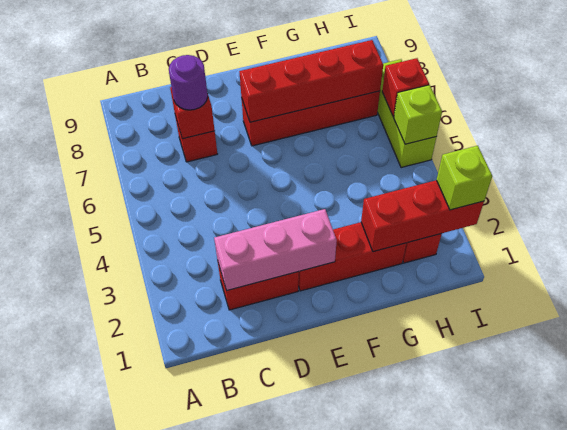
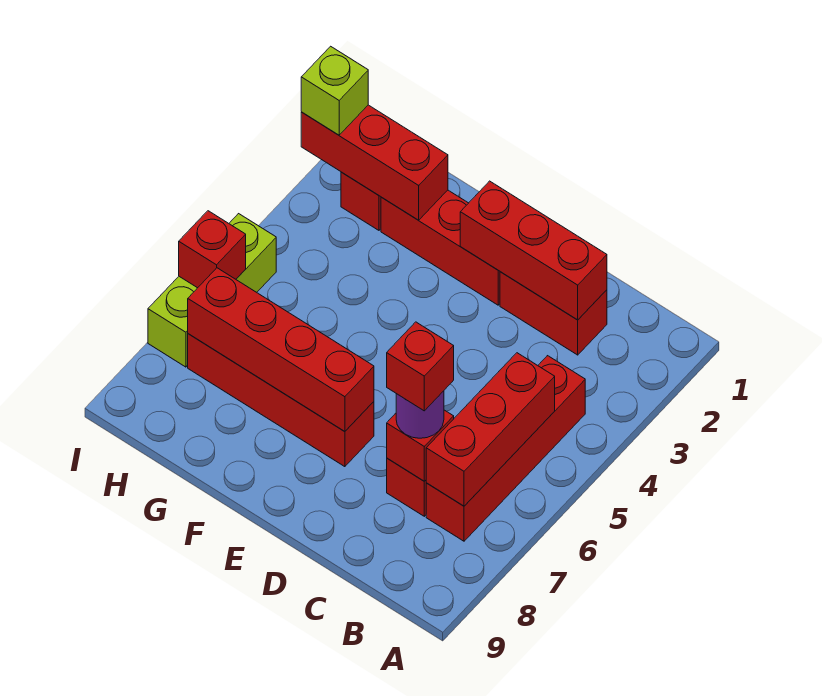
none -> red 1x4 brick [426,356,585,541]
none -> red 1x3 brick [426,353,555,506]
pink 1x3 brick [214,209,337,291] -> red 1x3 brick [460,181,607,320]
none -> red 1x1 brick [387,322,454,411]
lime 1x1 brick [394,85,442,144] -> none

